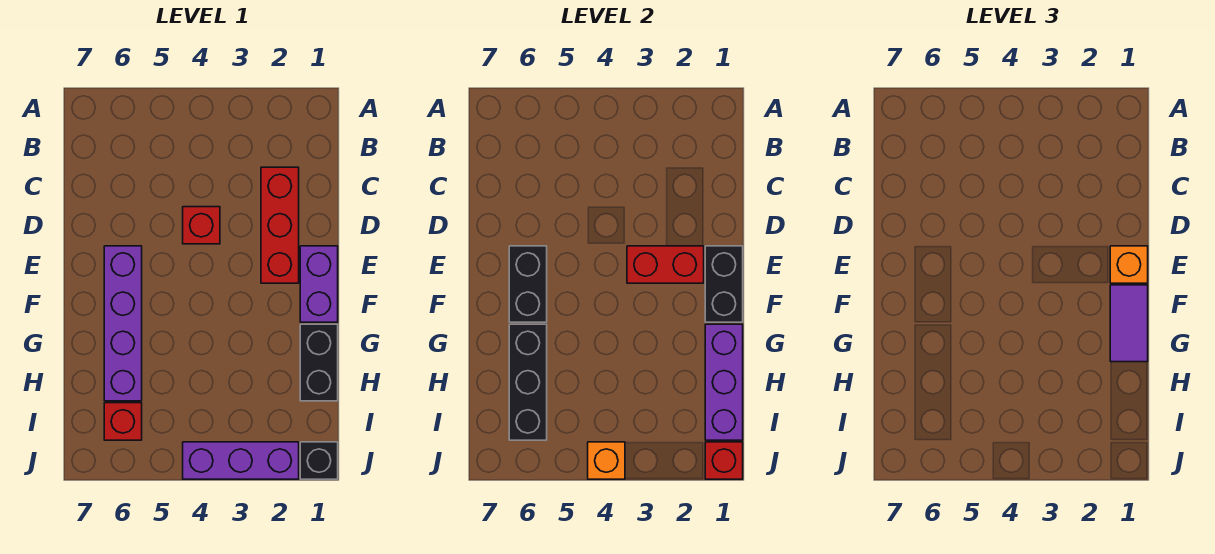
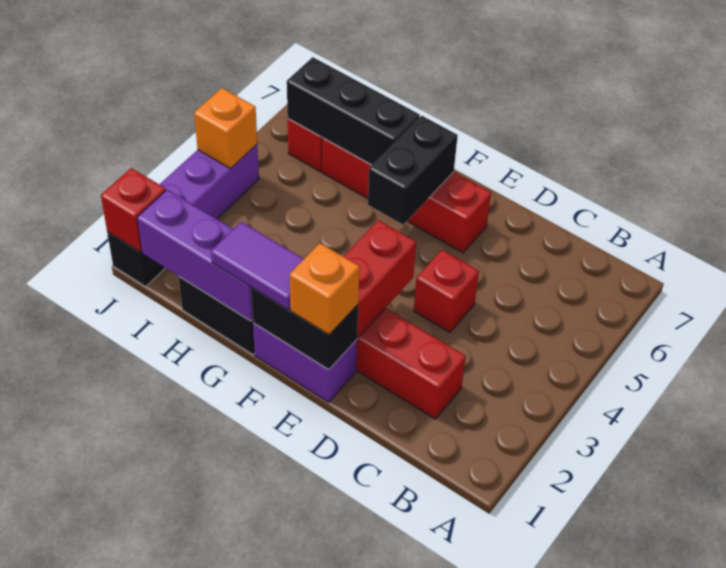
purple 1x4 brick [104,246,142,401] -> red 1x4 brick [322,138,491,253]
black 1x2 brick [509,246,547,322] -> black 1x2 brick turned to [368,116,458,225]

